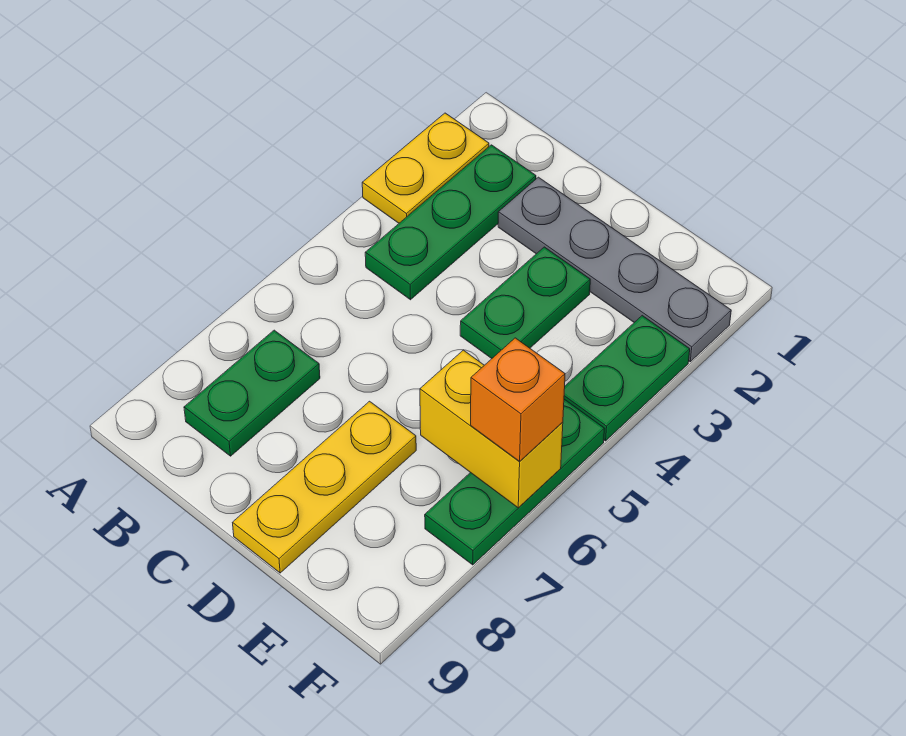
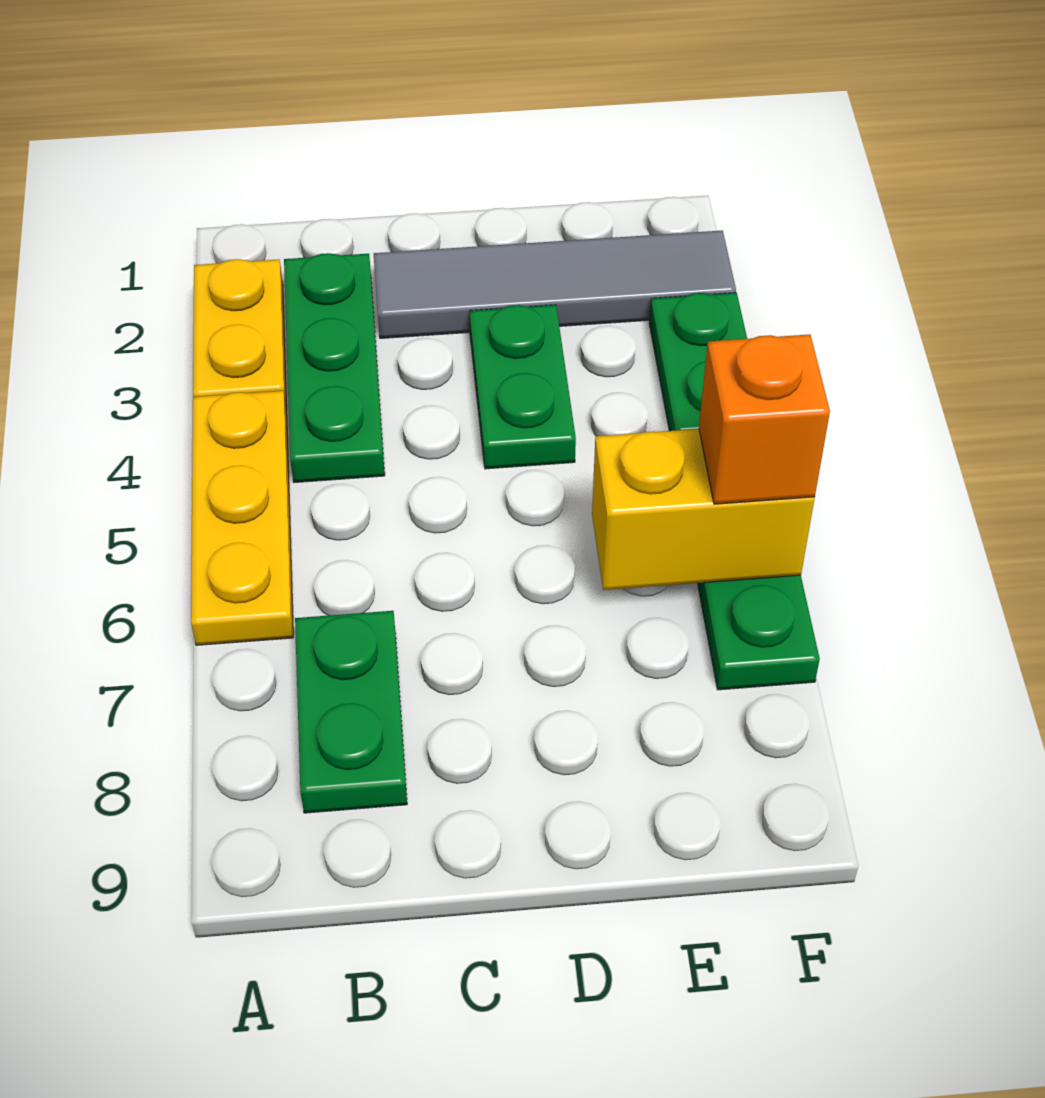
grey 1x4 plate [498,177,731,362] -> grey 1x4 tile [374,231,736,338]
yellow 1x3 plate [233,401,416,573] -> yellow 1x3 plate moved to [191,391,293,645]

